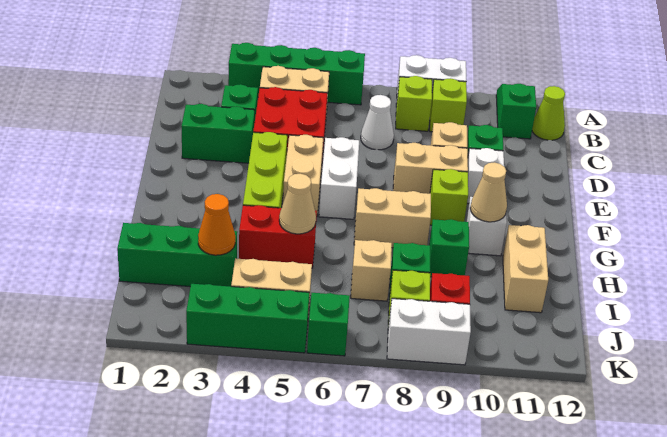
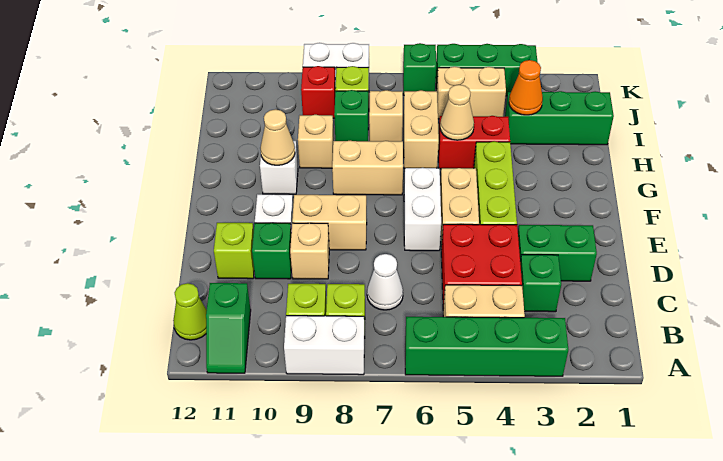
lime 1x1 brick [430,169,468,225] -> lime 1x1 brick moved to [214,223,254,279]
green 1x1 brick [429,219,469,277] -> tan 1x1 brick [298,115,334,168]
tan 1x2 brick [503,225,548,313] -> tan 1x2 brick moved to [404,90,439,169]

